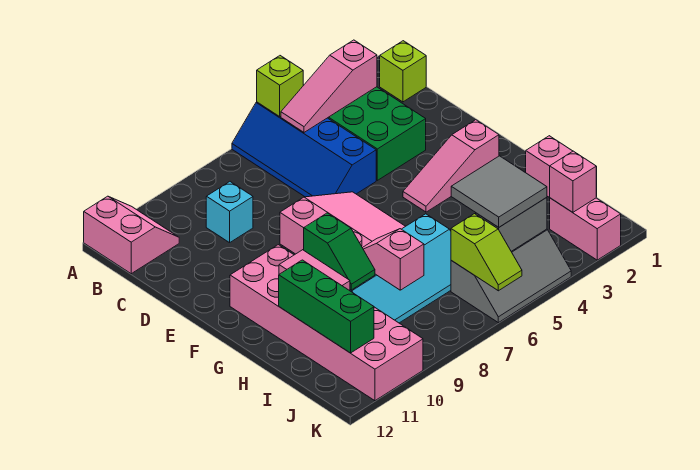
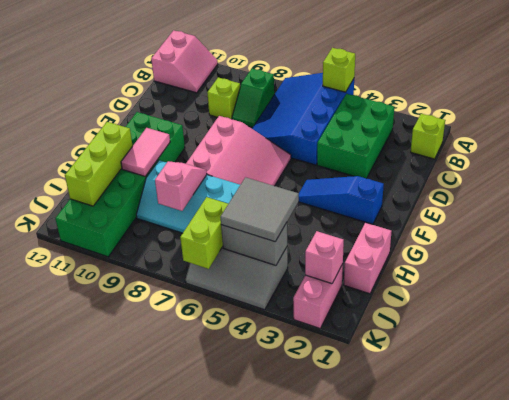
blue 2x4 slope [232,102,376,197] -> blue 3x4 slope [252,73,354,165]
pink 1x3 slope [281,40,377,132] -> none
cyan 1x1 brick [206,182,253,243] -> lime 1x1 brick [207,77,240,119]
pink 1x3 slope [403,120,499,212] -> blue 1x3 slope [299,176,384,224]
pink 2x6 brick [230,245,423,401] -> green 2x6 brick [55,112,185,257]
green 1x2 slope [304,213,375,290] -> green 1x2 slope moved to [232,69,274,127]
green 1x3 brick [279,260,374,353] -> lime 1x3 brick [65,122,133,206]
lime 1x2 slope [451,214,522,291] -> lime 1x2 brick [180,197,228,269]

